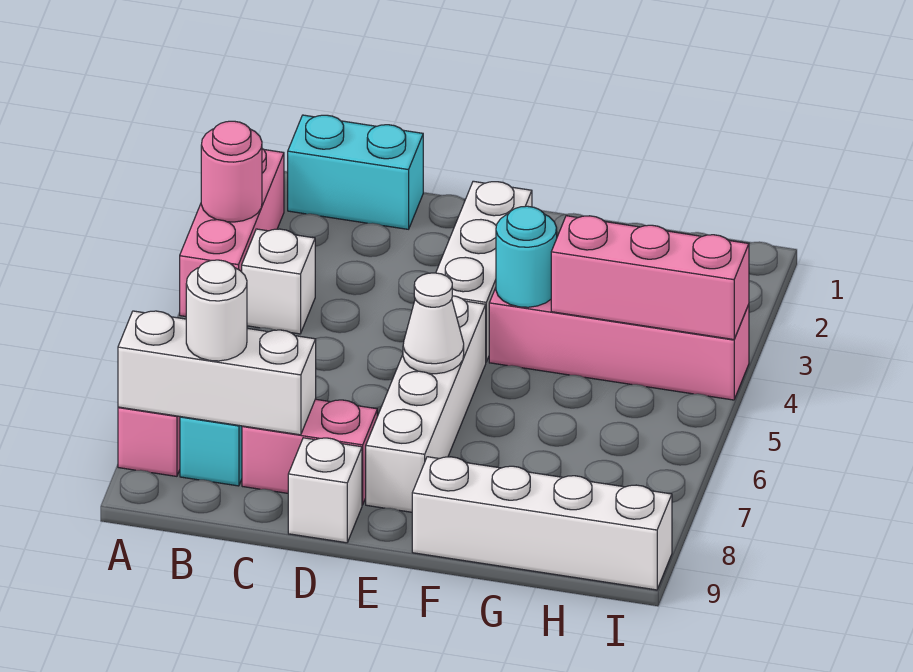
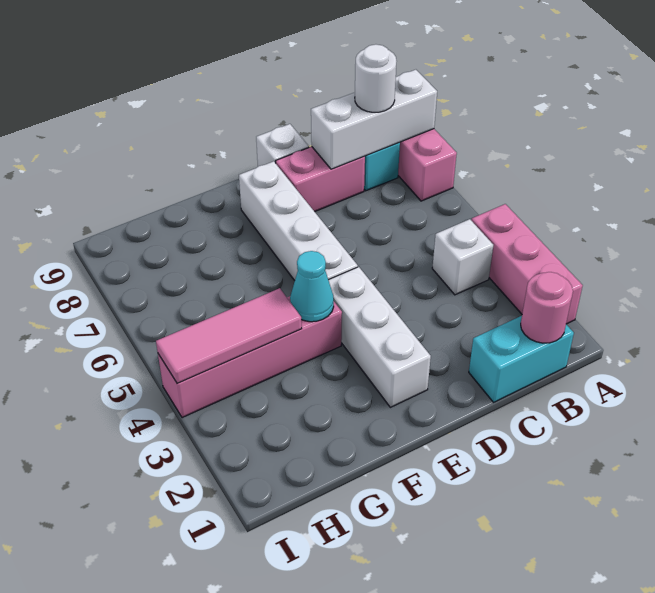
pink 1x1 round brick [201,121,262,222] -> pink 1x1 round brick moved to [521,272,573,343]
white 1x1 cone [403,273,464,374] -> none
cyan 1x1 round brick [496,206,557,307] -> cyan 1x1 cone [290,251,334,322]
white 1x4 brick [412,457,672,590] -> none
pink 1x3 brick [551,216,749,339] -> pink 1x3 tile [156,288,302,384]

